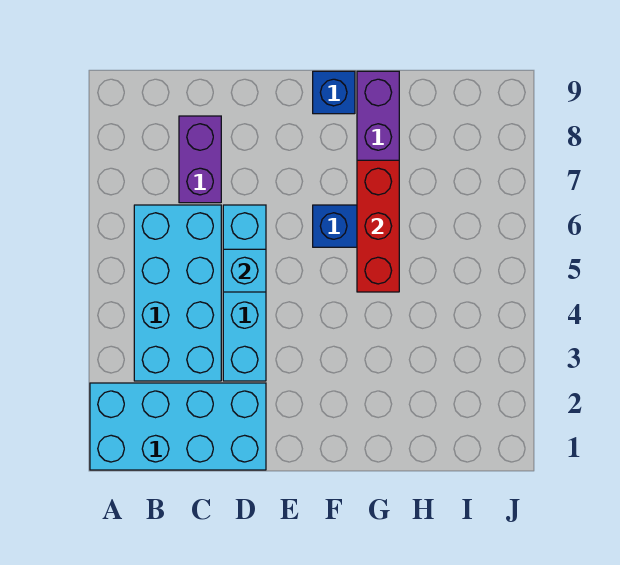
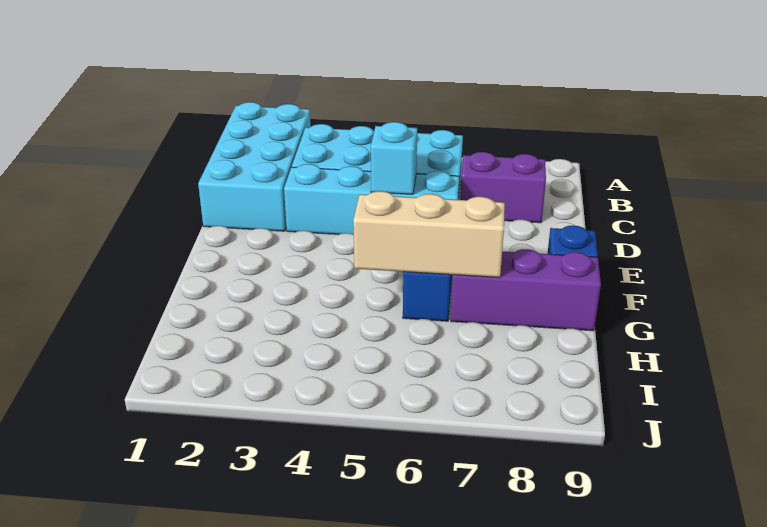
red 1x3 brick [357,160,399,292] -> tan 1x3 brick [353,191,505,278]

